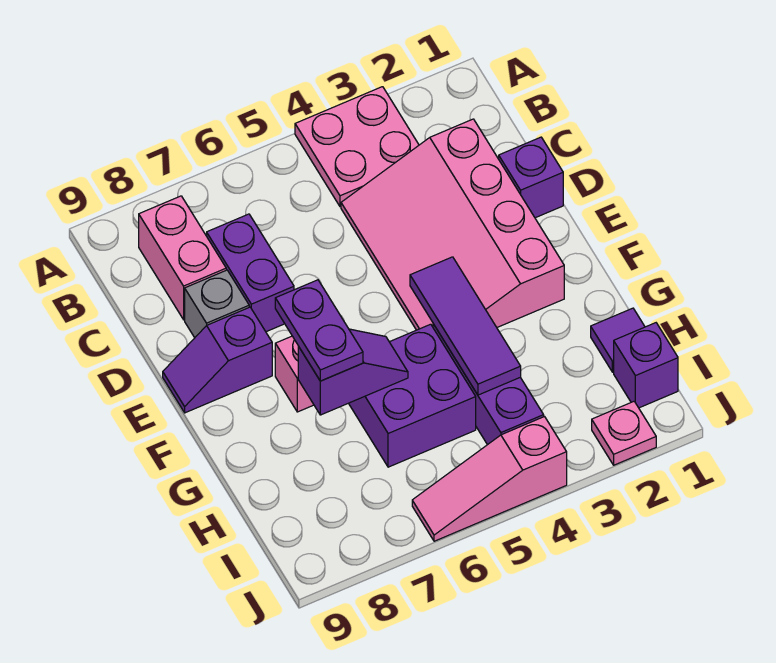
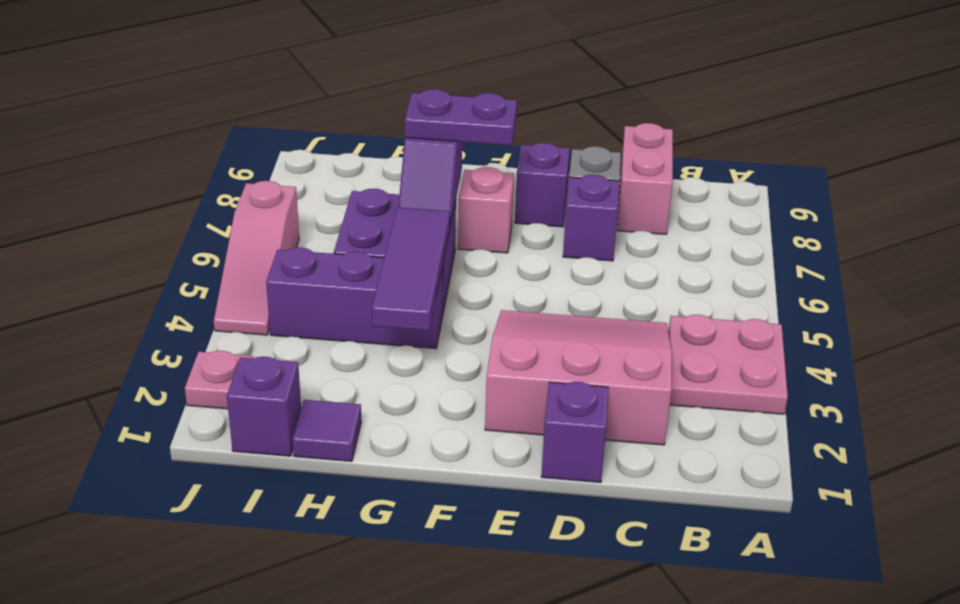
pink 1x2 brick [139,196,226,320] -> pink 1x2 brick turned to [617,123,673,234]
pink 3x4 slope [341,119,564,330] -> pink 3x3 slope [485,310,672,445]
purple 1x2 brick [207,214,294,332] -> purple 1x1 brick [563,175,619,261]
purple 1x3 tile [410,257,521,395] -> purple 1x3 tile turned to [372,207,450,331]
pink 1x3 slope [412,417,567,541] -> pink 1x3 slope turned to [214,181,299,335]

